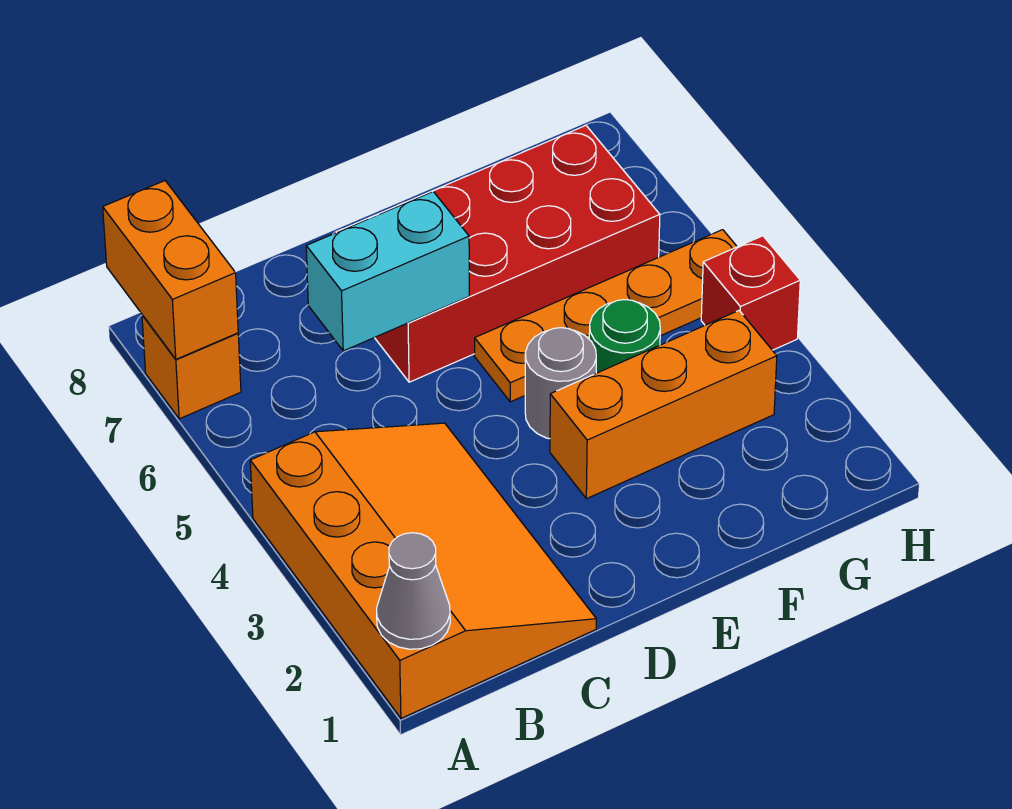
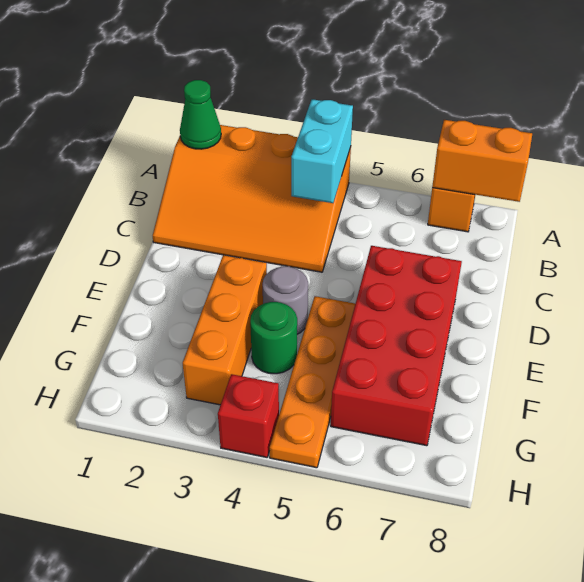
grey 1x1 cone [377,533,450,649] -> green 1x1 cone [180,80,221,149]
cyan 1x2 brick [306,192,469,351] -> cyan 1x2 brick moved to [291,99,353,203]

